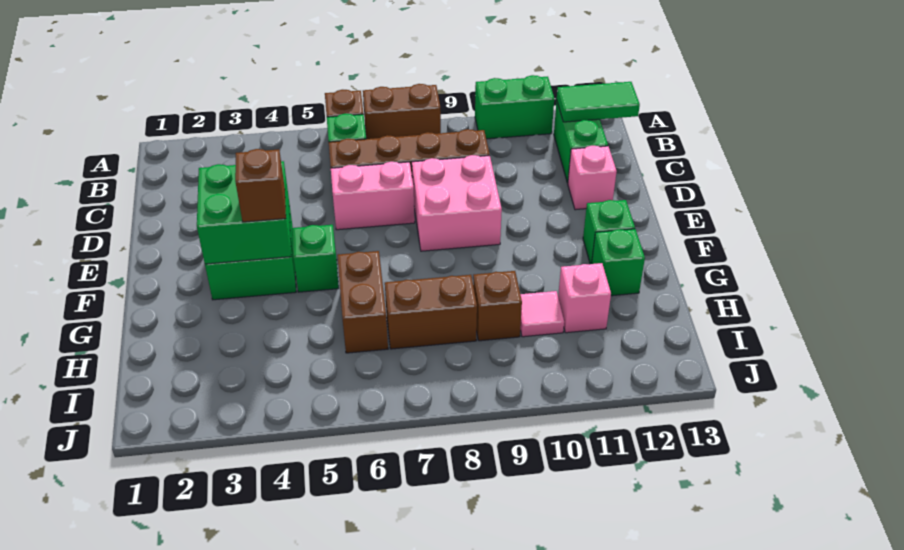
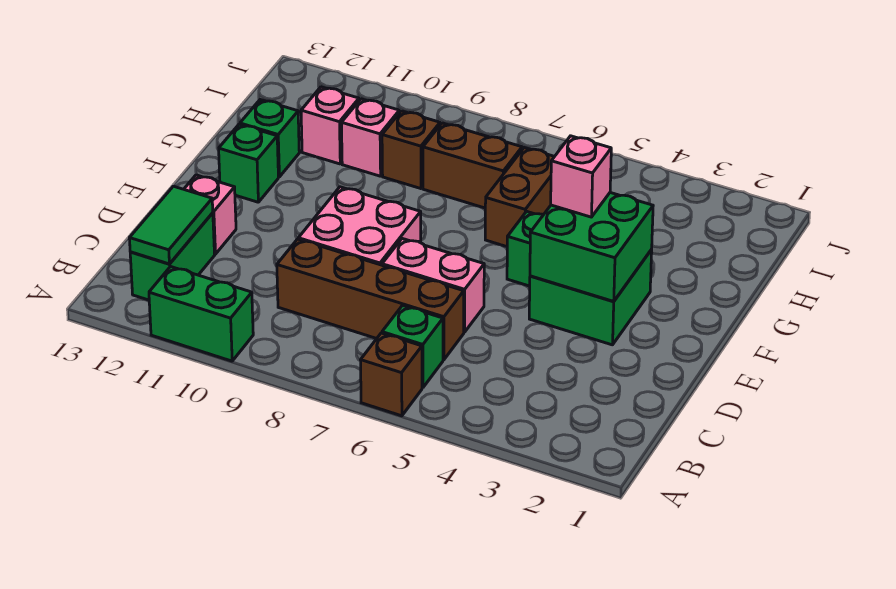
brown 1x2 brick [363,84,441,139] -> none
green 1x2 tile [557,82,640,122] -> green 1x2 tile turned to [129,186,213,264]
brown 1x1 brick [235,149,286,222] -> pink 1x1 brick [551,136,611,217]
pink 1x1 tile [520,291,564,337] -> pink 1x1 brick [341,99,399,176]

